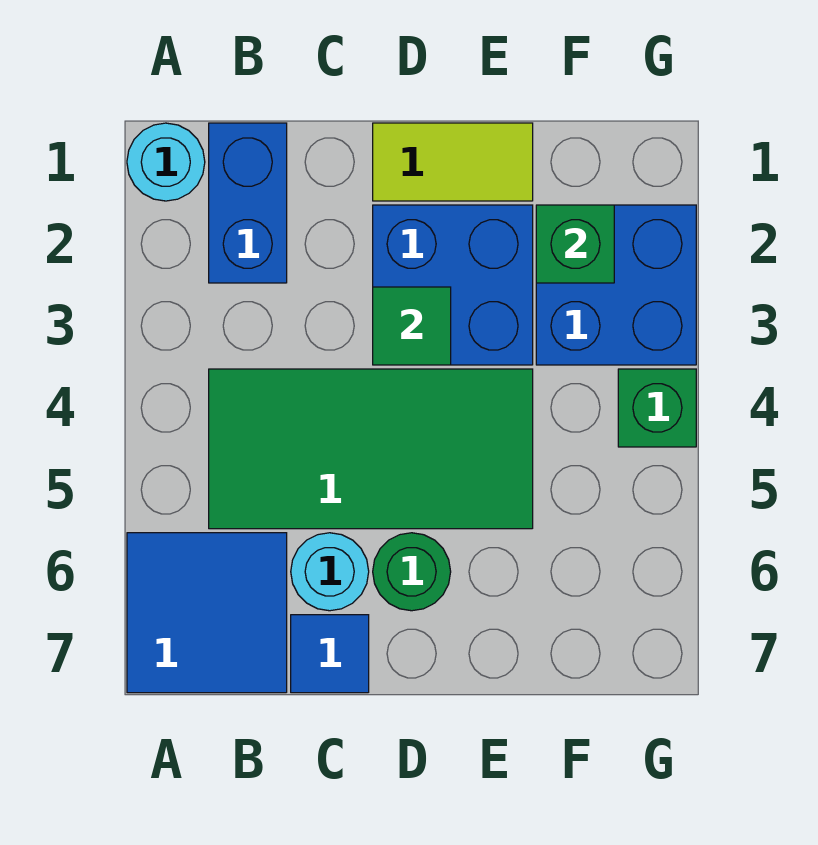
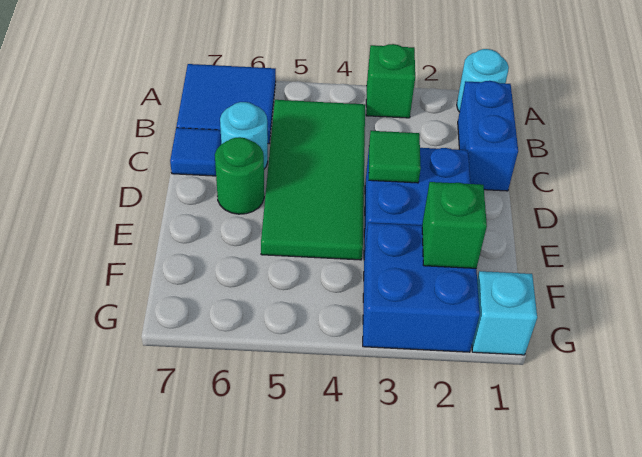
blue 1x2 brick [209,123,287,283] -> blue 1x2 brick turned to [458,81,518,191]
lime 1x2 tile [373,123,533,201] -> none
none -> cyan 1x1 brick [472,271,537,355]
green 1x1 brick [618,369,696,447] -> green 1x1 brick moved to [366,44,415,118]

